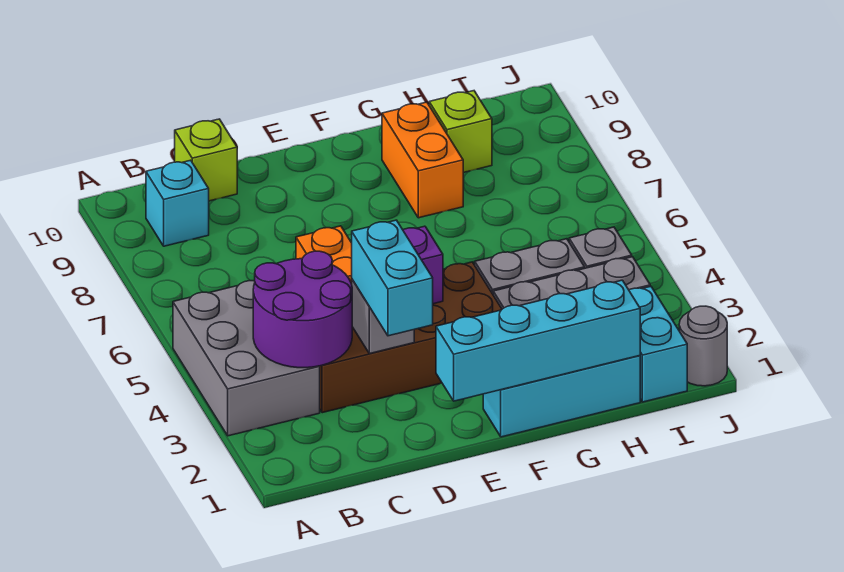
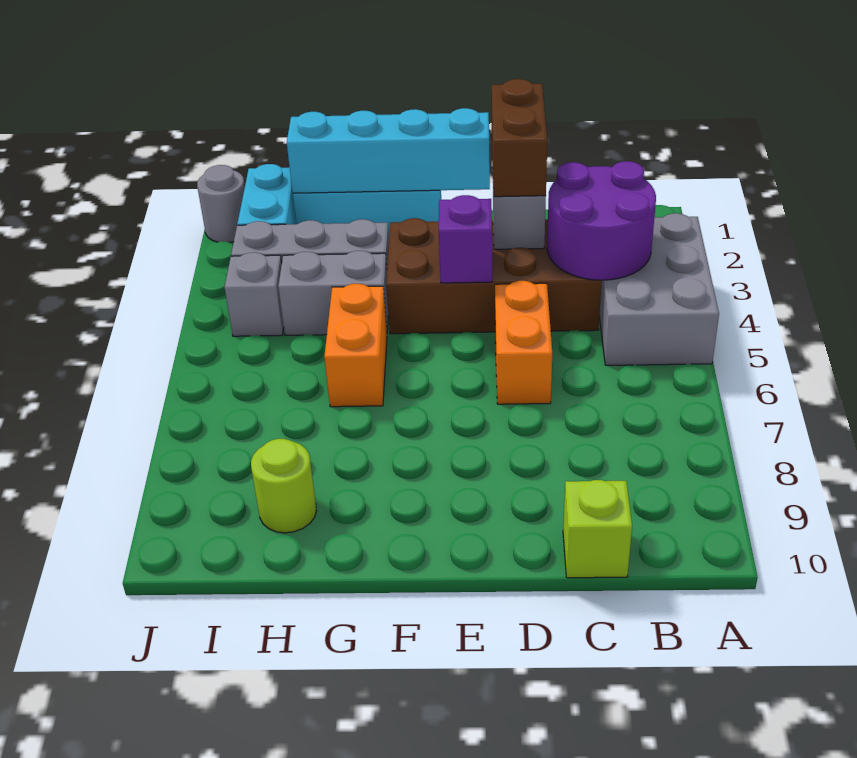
cyan 1x1 brick [146,160,209,246] -> none
cyan 1x2 brick [352,220,433,336] -> brown 1x2 brick [492,79,547,197]
orange 1x2 brick [382,102,463,218] -> orange 1x2 brick moved to [324,284,387,407]
lime 1x1 brick [429,91,492,173] -> lime 1x1 round brick [251,439,317,533]

